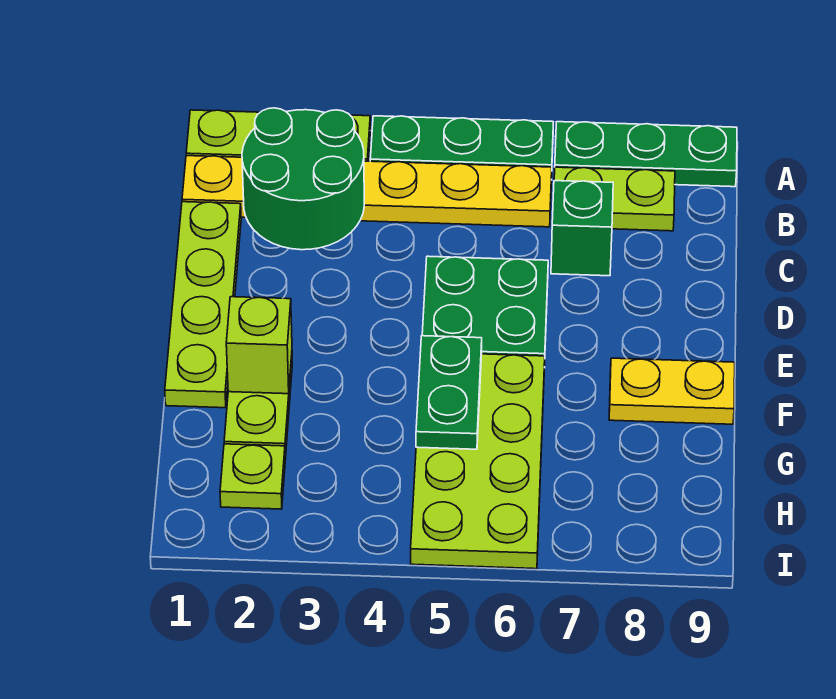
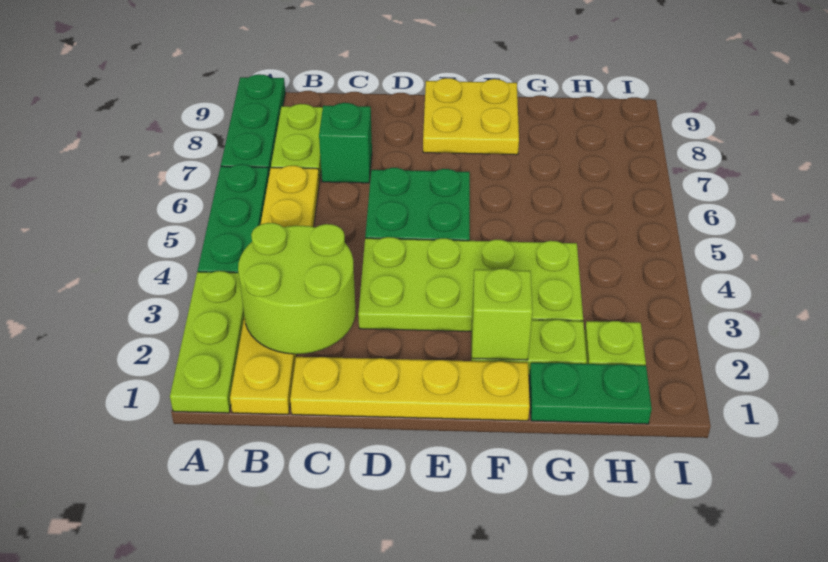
green 2x2 round brick [242,108,364,250] -> lime 2x2 round brick [238,223,356,354]
lime 1x4 plate [165,202,241,408] -> yellow 1x4 plate [290,357,530,421]
lime 2x4 plate [411,354,545,569] -> lime 2x4 plate moved to [358,237,583,331]
green 1x2 plate [416,336,482,449] -> green 1x2 plate moved to [529,363,652,424]
yellow 1x2 plate [609,358,735,424] -> yellow 2x2 plate [423,78,519,155]

